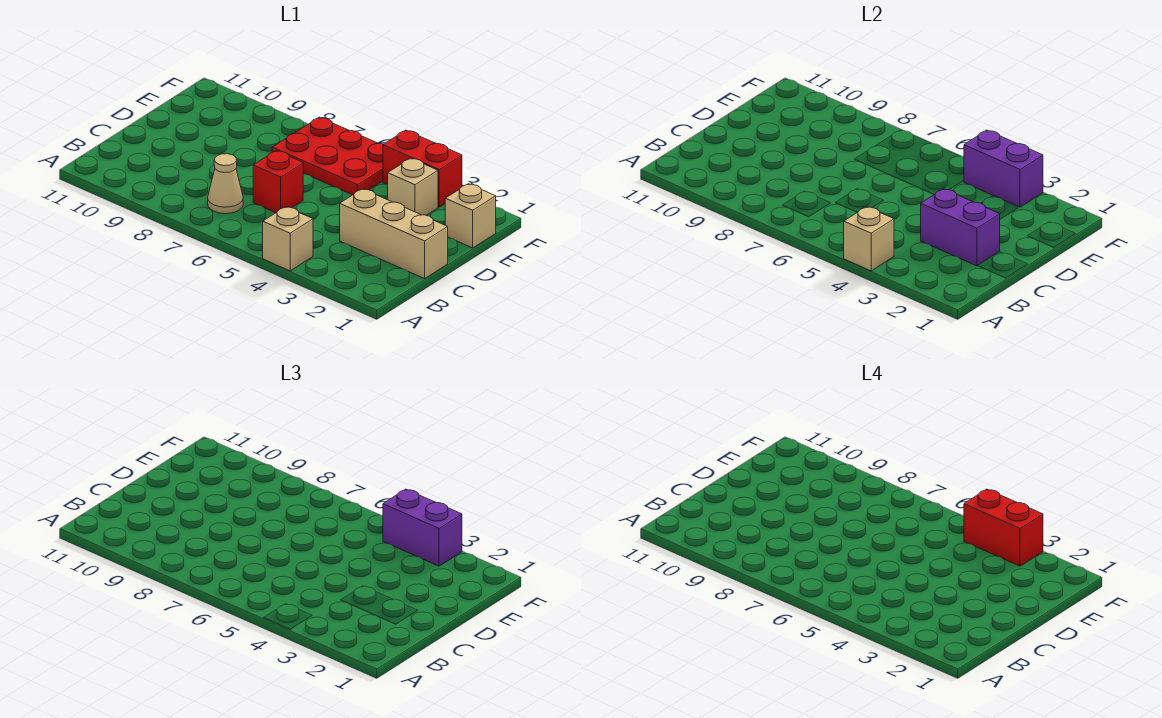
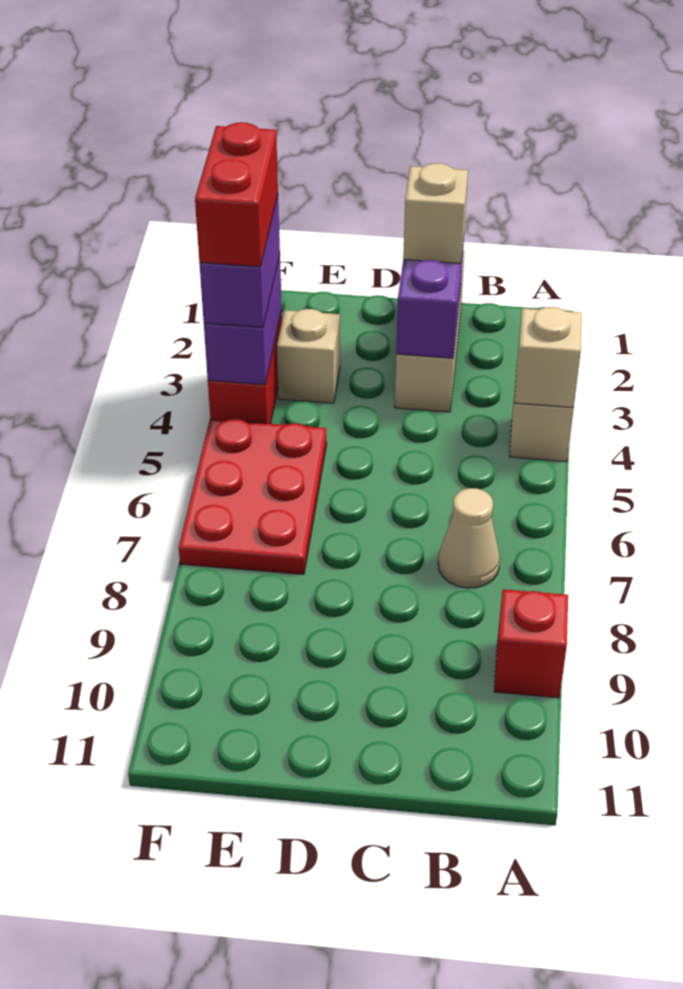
red 1x1 brick [253,151,303,213] -> red 1x1 brick moved to [494,589,568,698]
tan 1x1 brick [445,184,496,248] -> tan 1x1 brick moved to [403,163,468,263]

